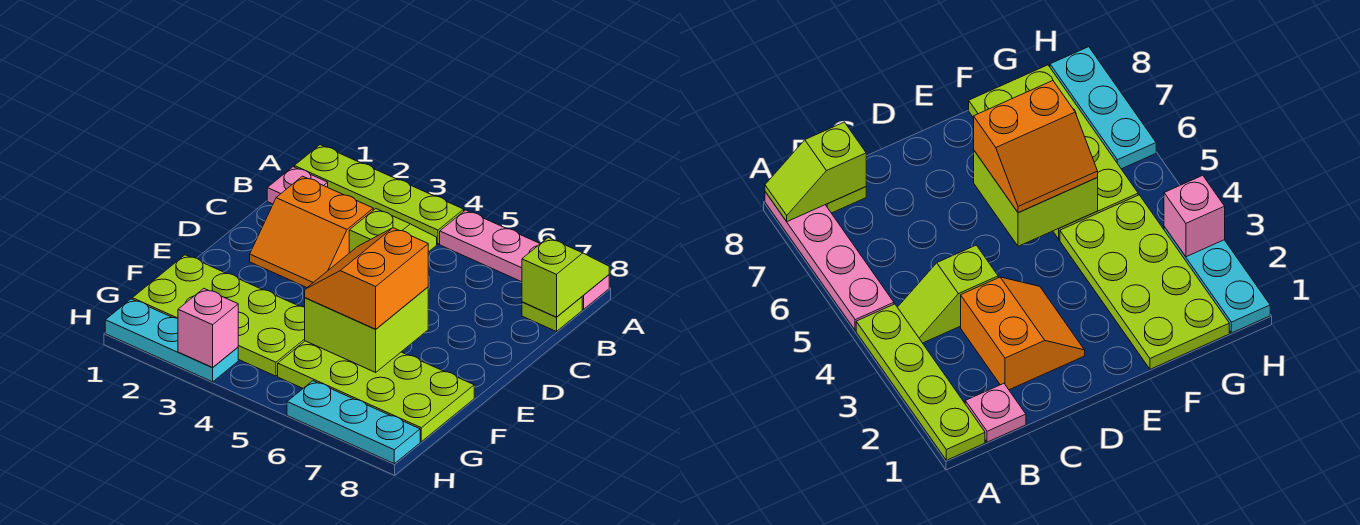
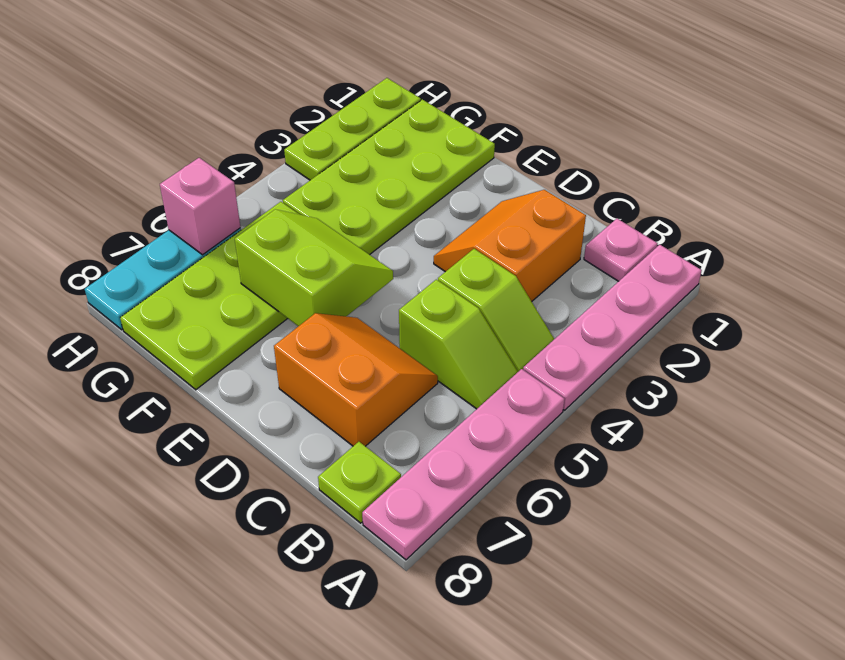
lime 1x4 plate [294,145,464,244] -> pink 1x4 plate [523,245,702,410]
lime 1x2 slope [522,238,609,317] -> lime 1x2 slope moved to [399,279,518,409]
lime 2x2 brick [305,287,428,372] -> lime 2x2 slope [235,209,393,326]
orange 2x2 slope [305,228,428,329] -> orange 2x2 slope moved to [274,313,438,446]
cyan 1x3 plate [105,299,238,382] -> lime 1x3 plate [284,78,421,180]
pink 1x1 brick [178,289,238,367] -> pink 1x1 brick moved to [160,158,240,255]

